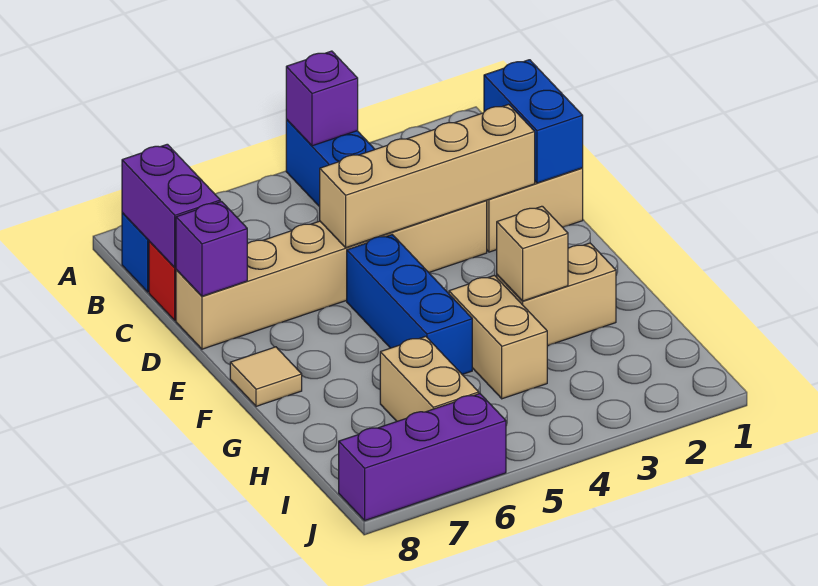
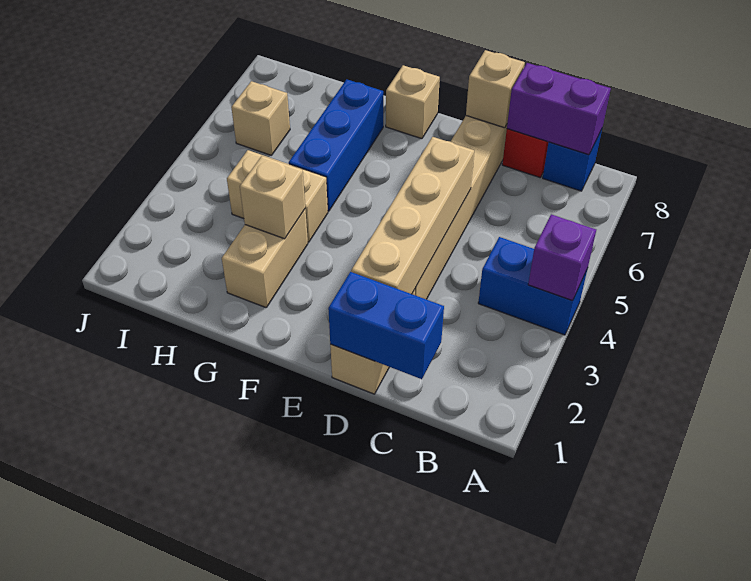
purple 1x1 brick [176,202,247,296] -> tan 1x1 brick [466,50,525,128]
blue 1x3 brick [347,235,472,374] -> blue 1x3 brick turned to [289,79,383,211]
tan 1x1 tile [230,347,302,406] -> tan 1x1 brick [386,65,440,139]
tan 1x2 brick [380,336,479,421] -> tan 1x1 brick [231,81,290,155]
purple 1x3 brick [339,394,506,520] -> none

